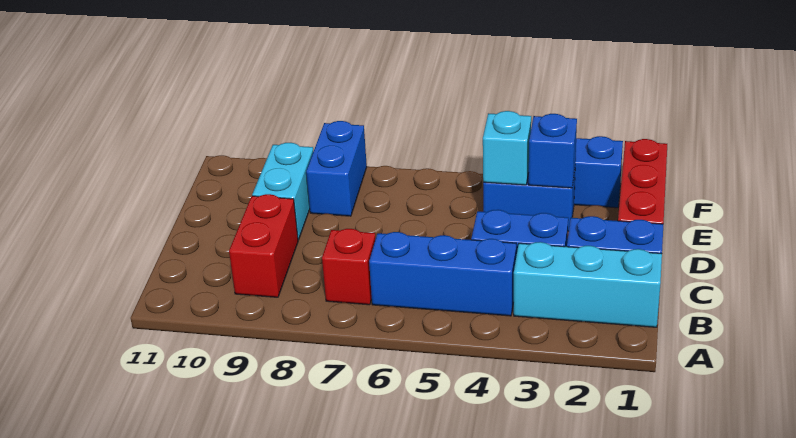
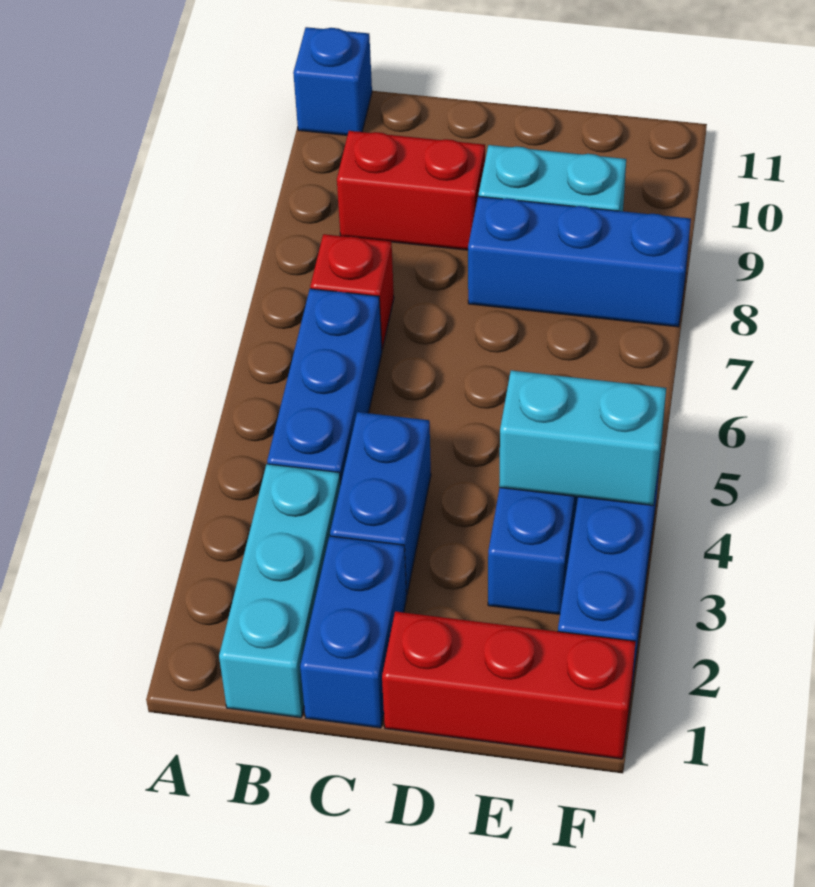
blue 1x1 brick [529,114,577,188] -> blue 1x1 brick moved to [293,27,372,135]
cyan 1x1 brick [483,111,531,185] -> cyan 1x2 brick [499,370,666,505]
blue 1x2 brick [306,121,367,216] -> blue 1x3 brick [468,196,691,327]

